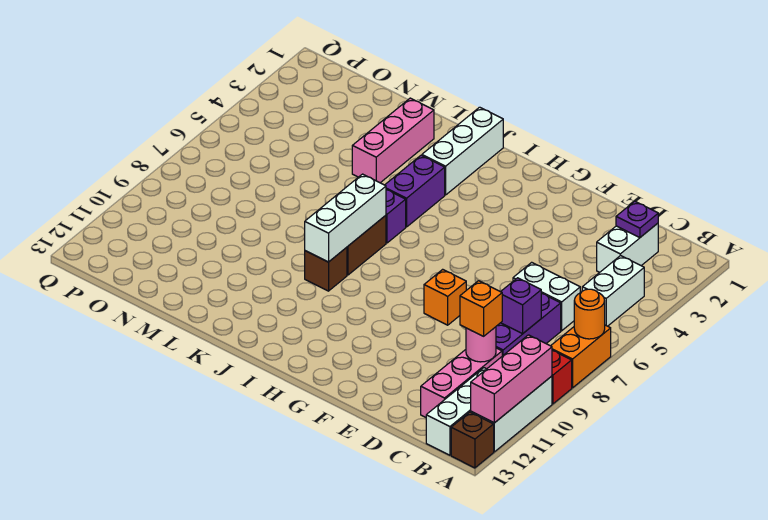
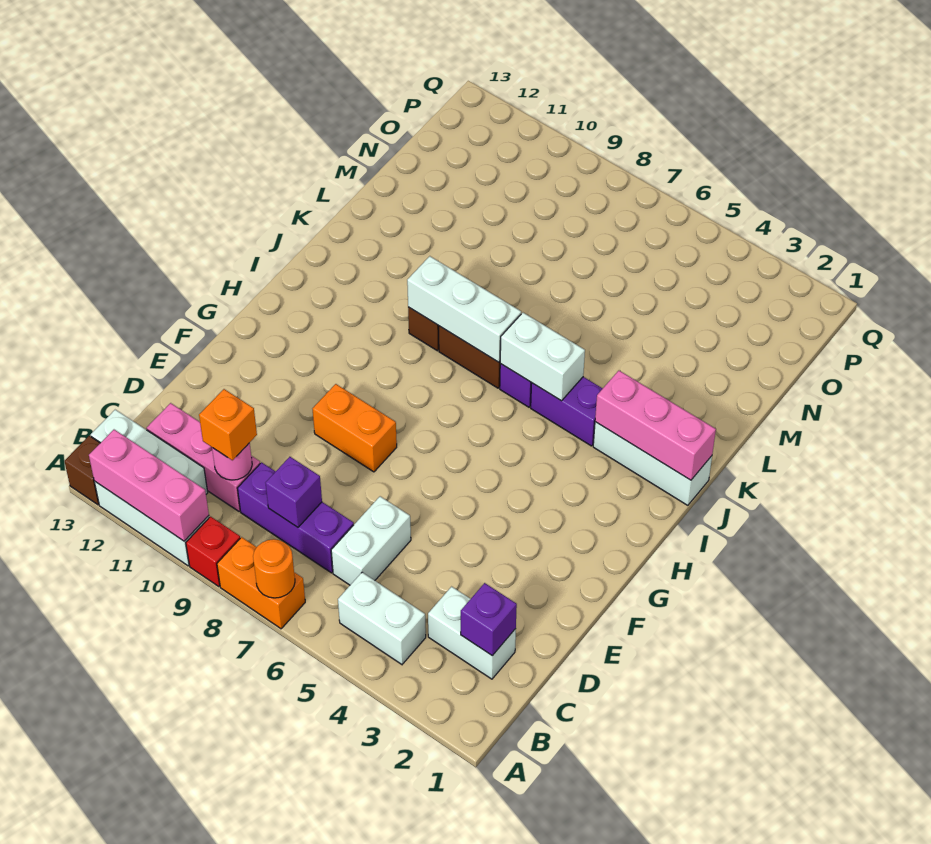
purple 1x1 plate [616,201,658,238] -> purple 1x1 brick [461,583,517,656]
orange 1x1 brick [424,269,466,325] -> orange 1x2 brick [313,384,397,472]
none -> white 1x2 brick [500,313,585,401]
pink 1x3 brick [352,98,434,183] -> pink 1x3 brick moved to [595,371,716,480]

